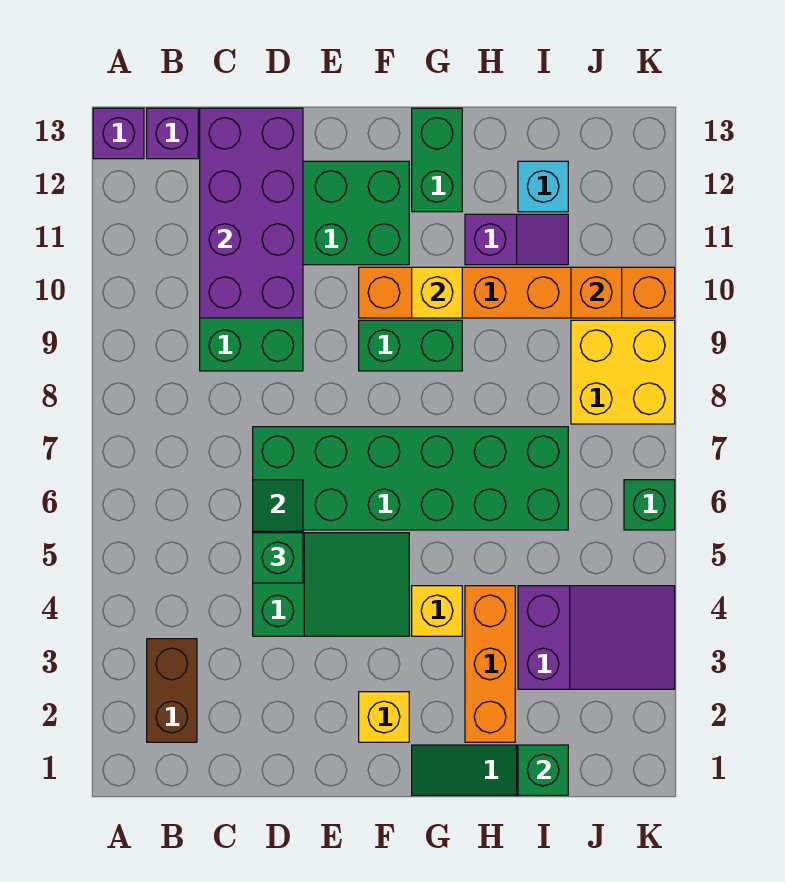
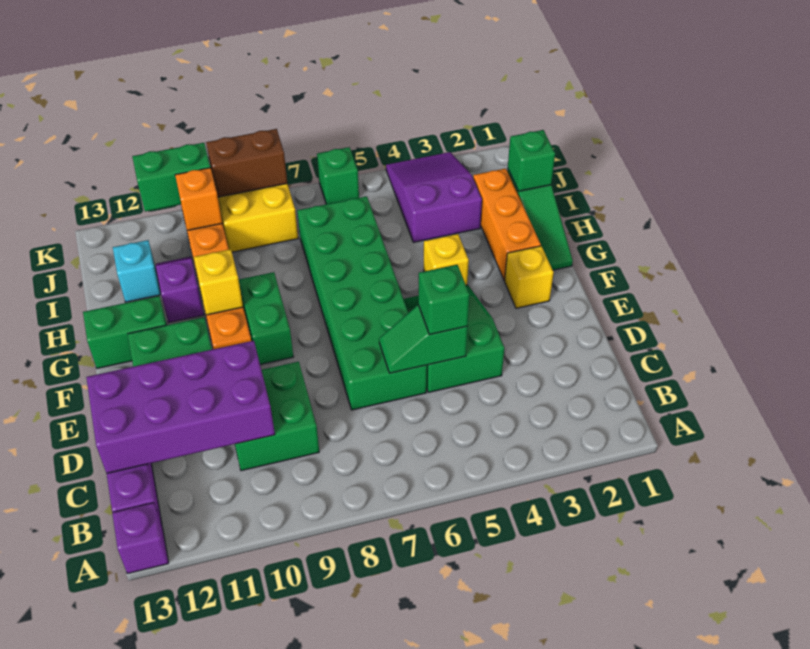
brown 1x2 brick [147,639,197,742] -> brown 1x2 brick moved to [206,129,287,197]
orange 1x3 brick [465,586,515,742] -> orange 1x3 brick turned to [473,168,541,281]
none -> green 1x2 brick [132,143,211,211]

